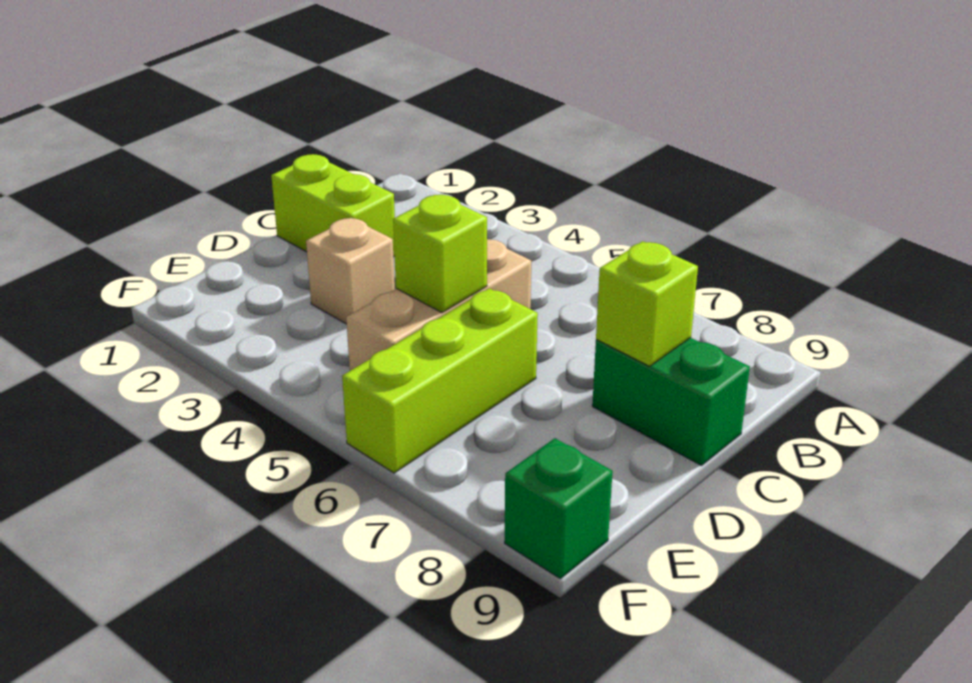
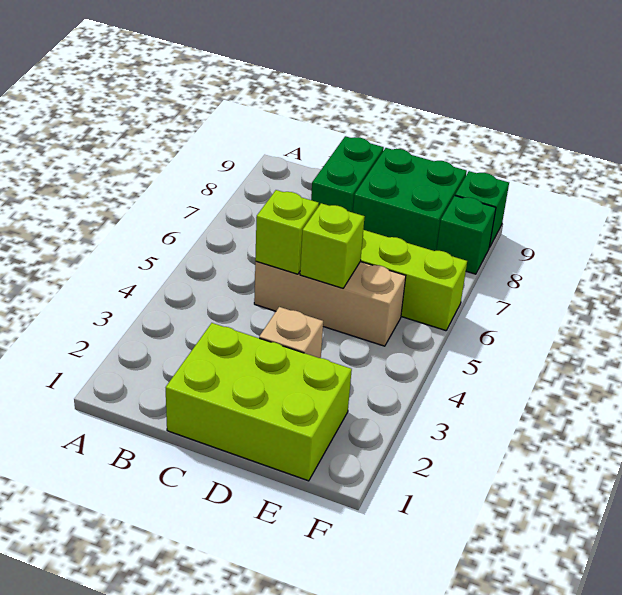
lime 1x2 brick [271,154,395,257] -> lime 2x3 brick [166,323,352,481]
lime 1x1 brick [596,241,698,366] -> lime 1x1 brick moved to [255,190,319,274]
none -> green 2x2 brick [353,148,467,251]
none -> green 1x1 brick [436,196,496,274]

